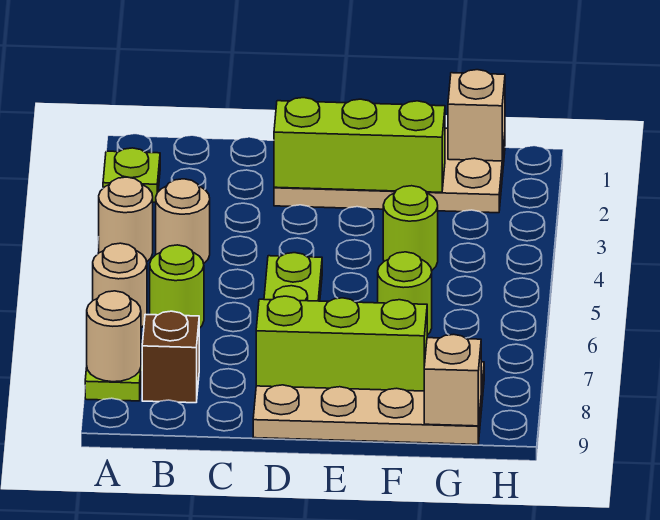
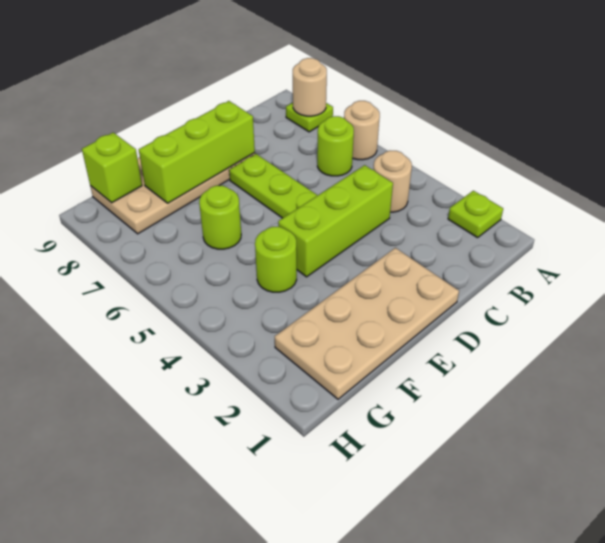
tan 1x1 round brick [99,177,153,262] -> none
brown 1x1 brick [142,311,199,403] -> none
lime 1x3 brick [274,98,445,192] -> lime 1x3 brick moved to [278,165,393,277]
tan 1x1 brick [448,70,505,161] -> none
tan 1x1 brick [424,334,481,426] -> lime 1x1 brick [82,133,142,203]

